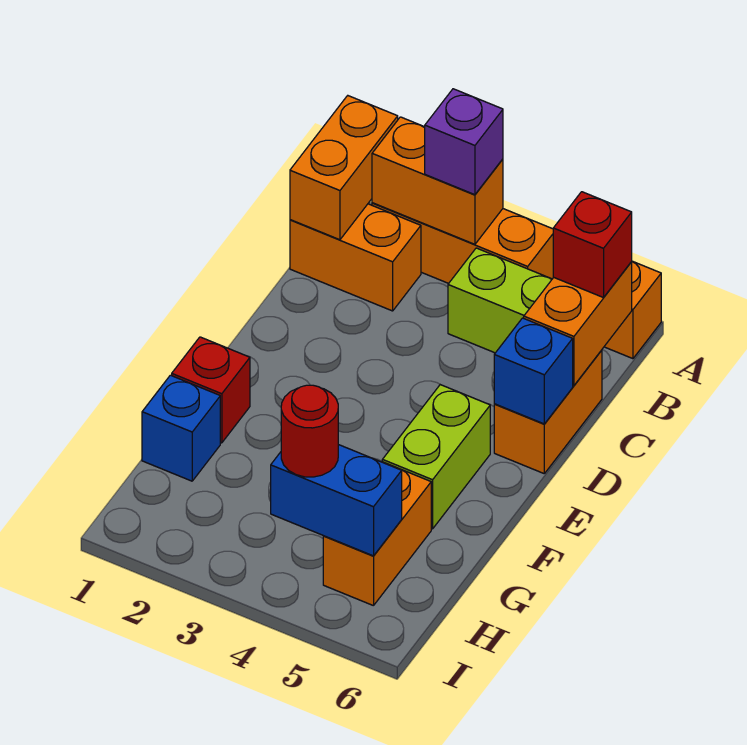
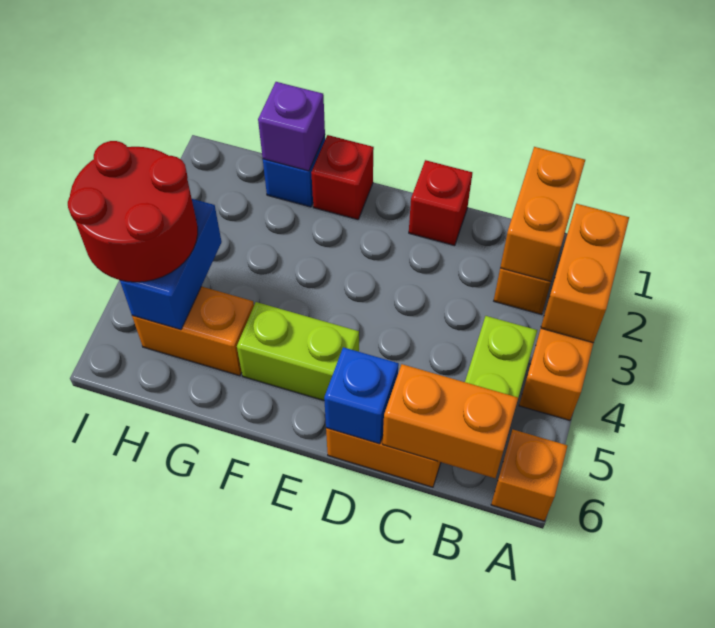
orange 1x2 brick [290,96,398,240] -> orange 1x2 brick turned to [500,147,585,282]
purple 1x1 brick [425,89,503,195] -> purple 1x1 brick moved to [258,82,325,171]
red 1x1 brick [553,192,632,298] -> red 1x1 brick moved to [409,160,472,246]
red 1x1 round brick [281,385,338,477] -> red 2x2 round brick [68,141,198,282]

